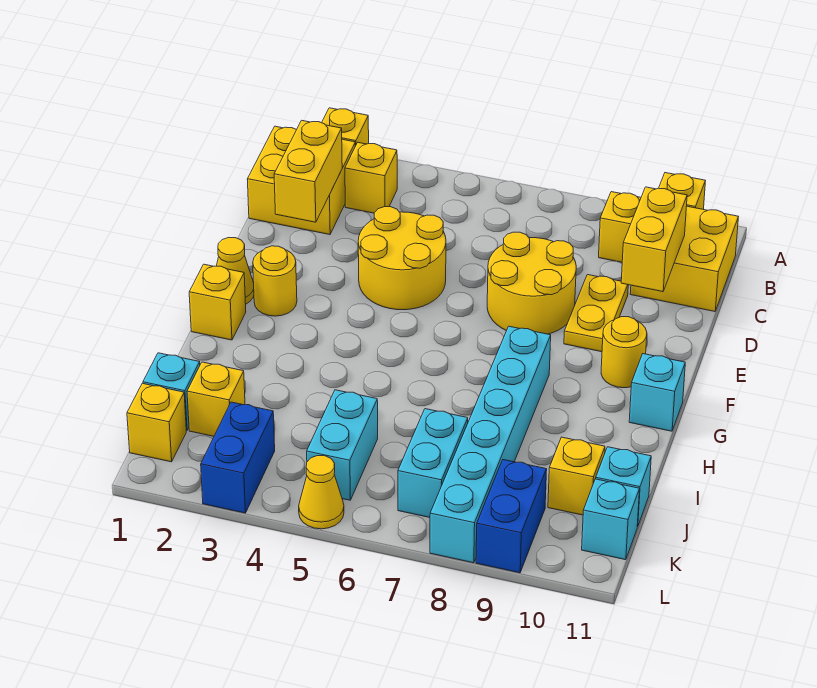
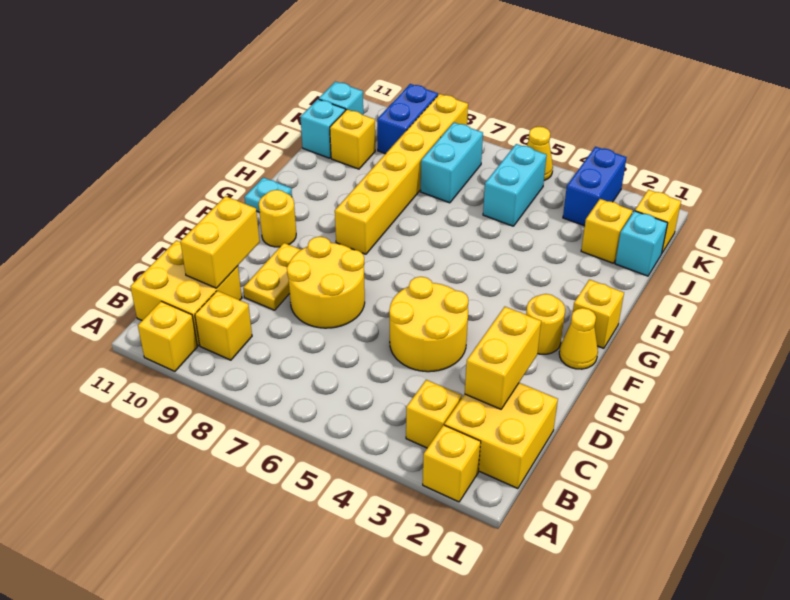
cyan 1x6 brick [430,326,551,563] -> yellow 1x6 brick [335,94,468,254]
cyan 1x1 brick [629,354,685,431] -> cyan 1x1 plate [245,177,292,212]

